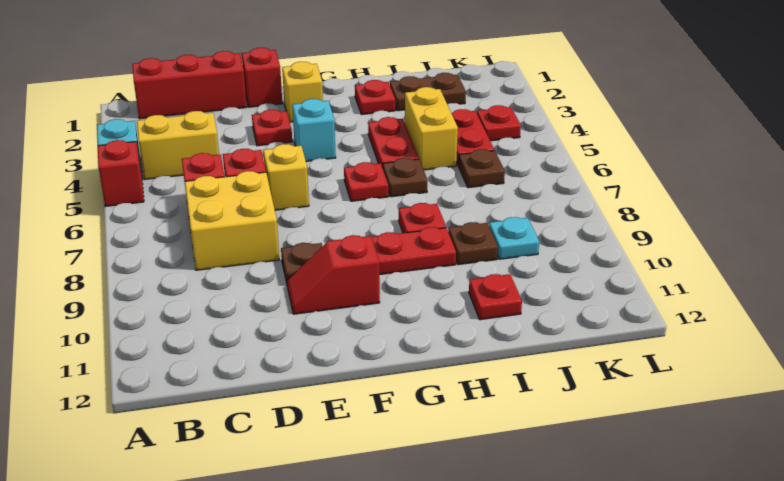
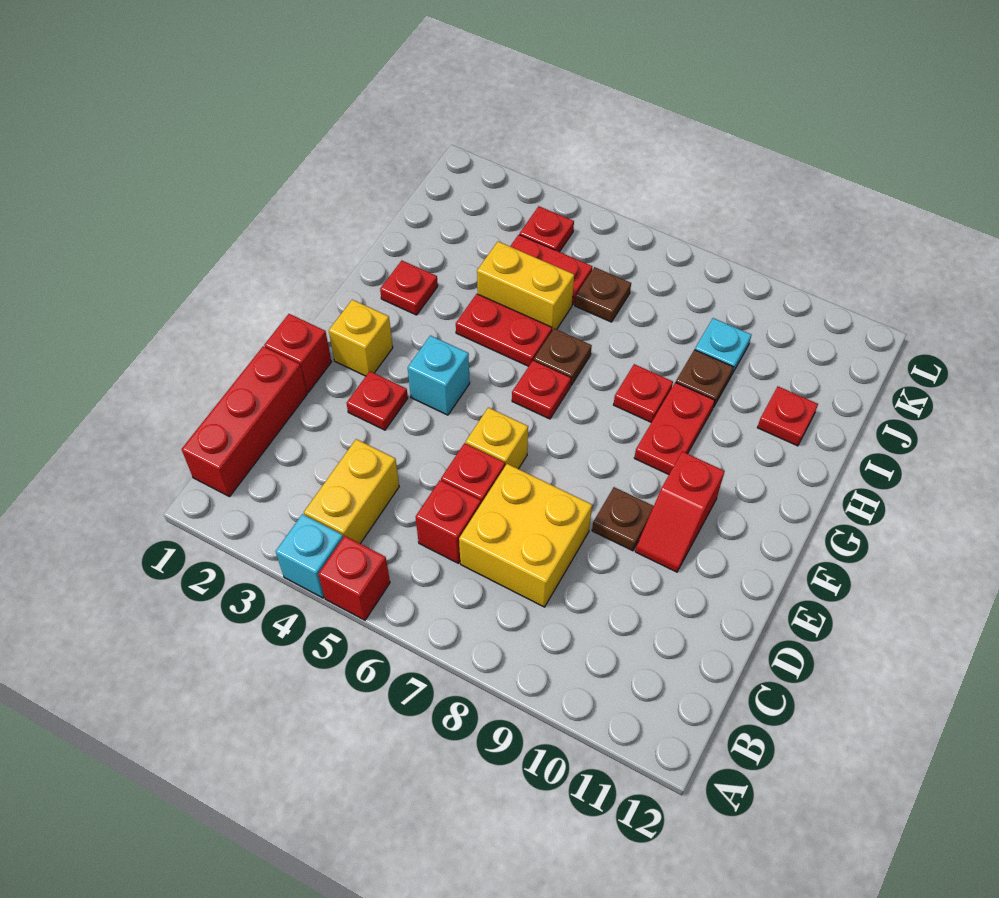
brown 1x2 plate [390,73,466,111] -> none

